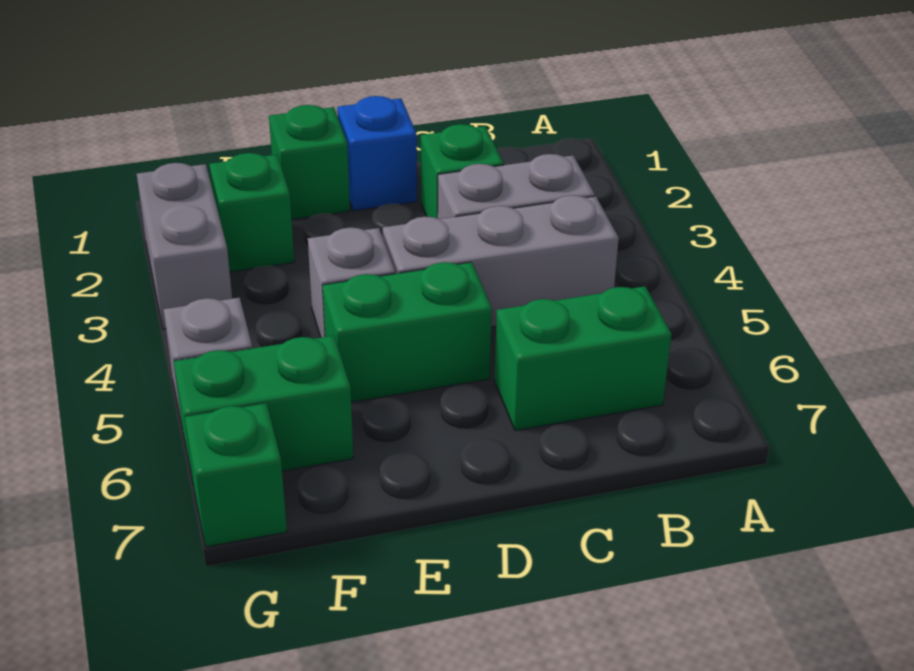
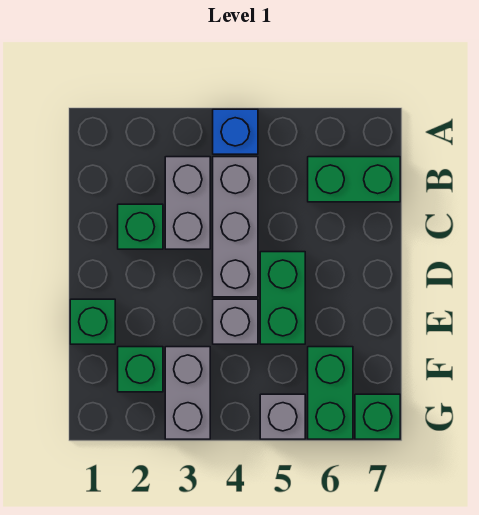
green 1x2 brick [494,286,672,431] -> green 1x2 brick turned to [308,157,400,202]
blue 1x1 brick [337,96,417,211] -> blue 1x1 brick moved to [213,109,258,154]
grey 1x2 brick [137,163,232,329] -> grey 1x2 brick turned to [165,347,210,439]

